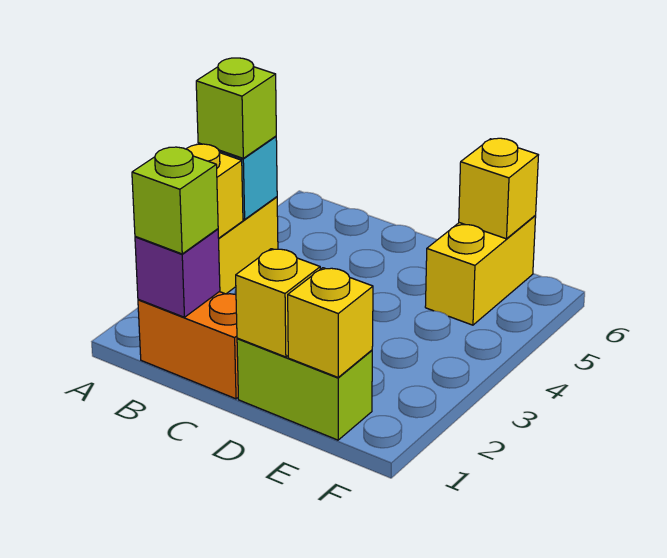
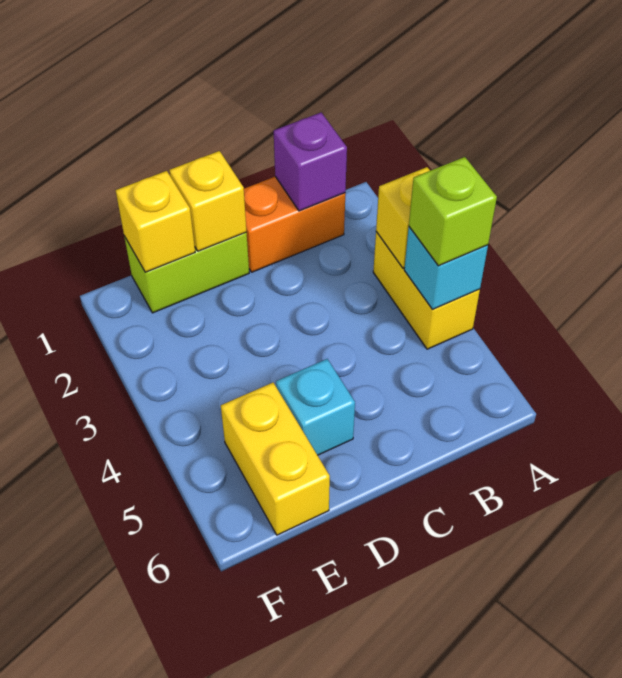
lime 1x1 brick [132,147,218,254] -> none
none -> cyan 1x1 brick [276,359,355,455]
yellow 1x1 brick [459,138,538,239] -> none

